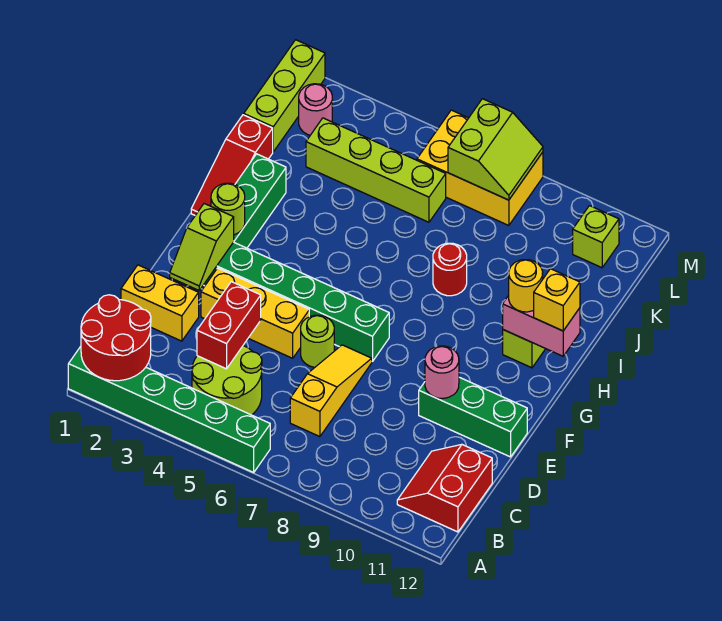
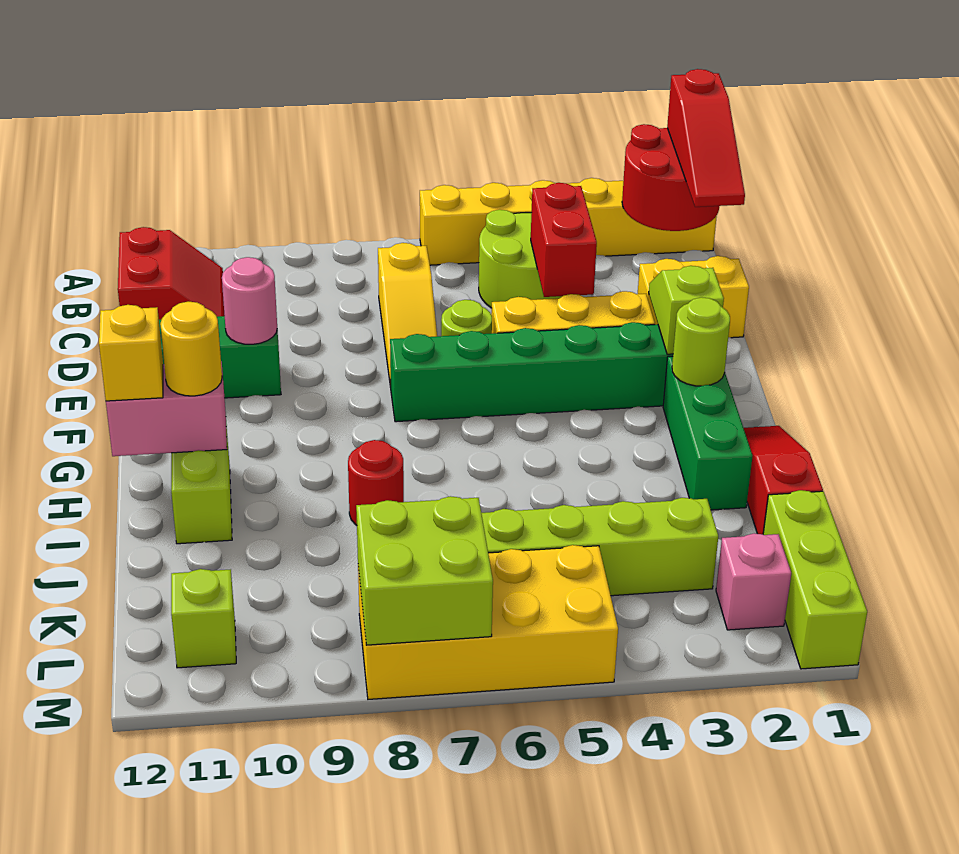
green 1x6 brick [68,346,270,472] -> yellow 1x6 brick [420,178,717,265]
none -> red 1x3 slope [667,69,745,207]
pink 1x1 round brick [299,84,332,135] -> pink 1x1 brick [716,533,791,630]
yellow 2x3 brick [417,110,543,226] -> yellow 2x4 brick [358,545,618,699]
lime 2x2 slope [448,99,543,200] -> lime 2x2 brick [356,496,493,645]

